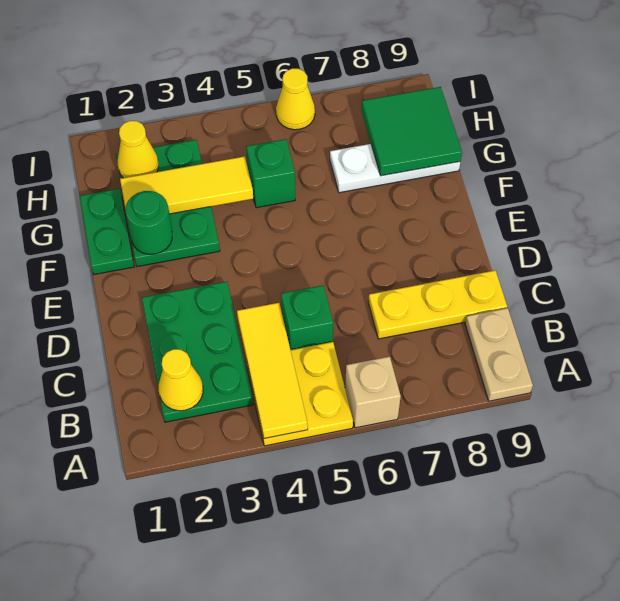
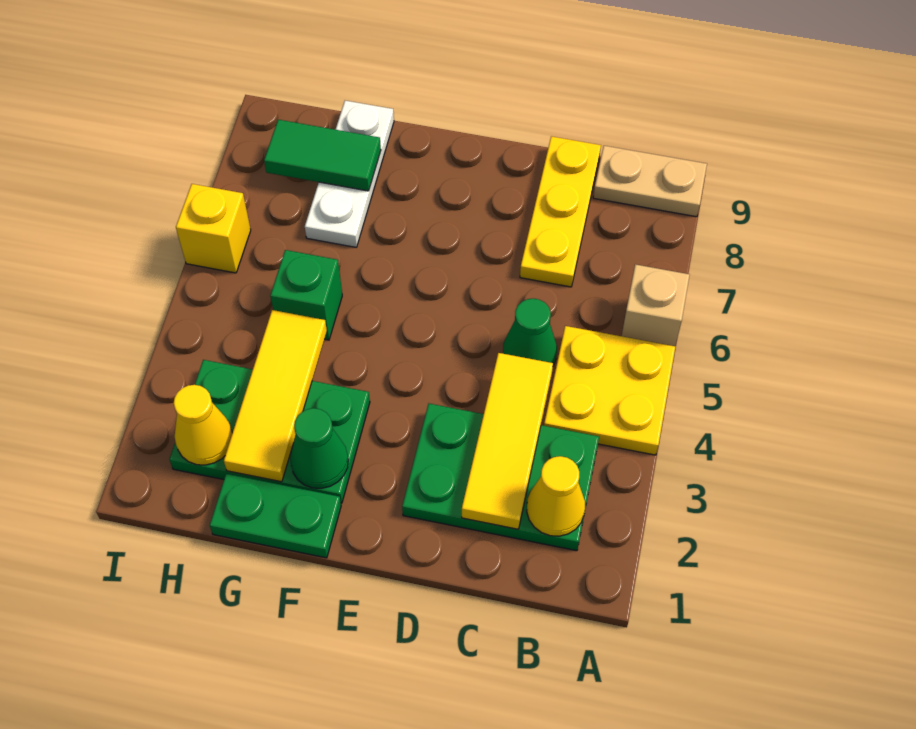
yellow 1x3 tile [237,303,308,438] -> yellow 1x3 tile turned to [462,353,553,529]
green 1x1 brick [281,285,333,350] -> green 1x1 cone [503,299,557,366]
green 1x1 round brick [126,191,172,254] -> green 1x1 cone [290,408,348,488]
green 2x2 tile [362,87,462,176] -> green 1x2 tile [264,120,381,191]
yellow 1x1 cone [276,68,315,130] -> yellow 1x1 brick [176,184,251,273]

